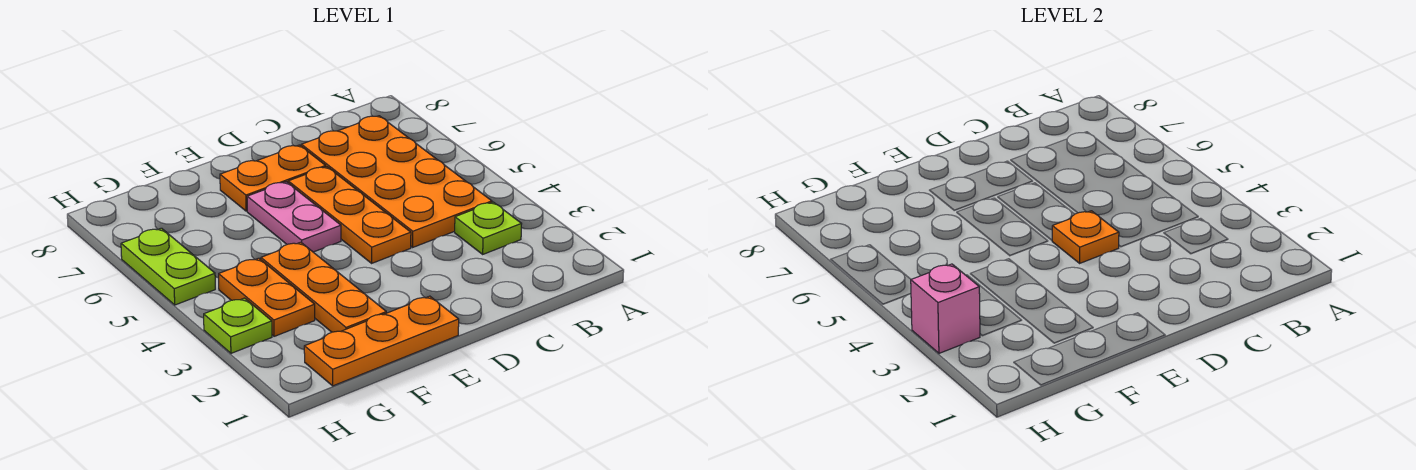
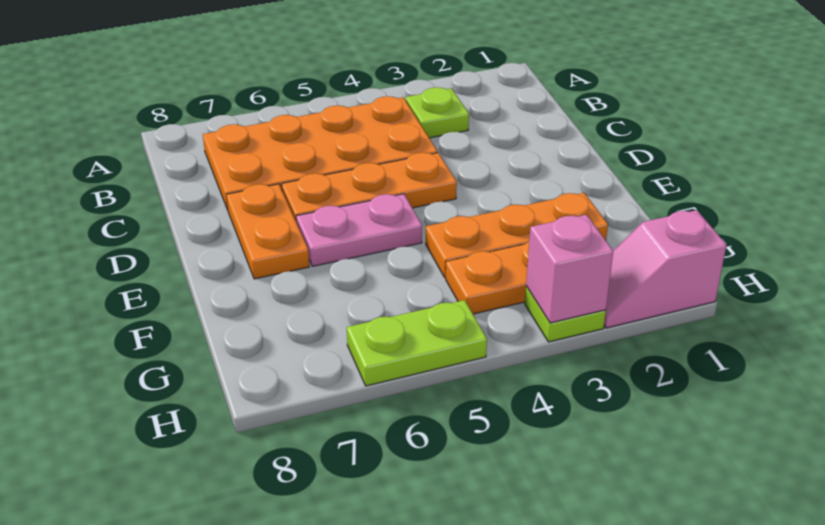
orange 1x1 plate [1052,211,1119,263] -> none
orange 1x3 plate [304,296,459,386] -> none
none -> pink 1x2 slope [604,210,726,328]

